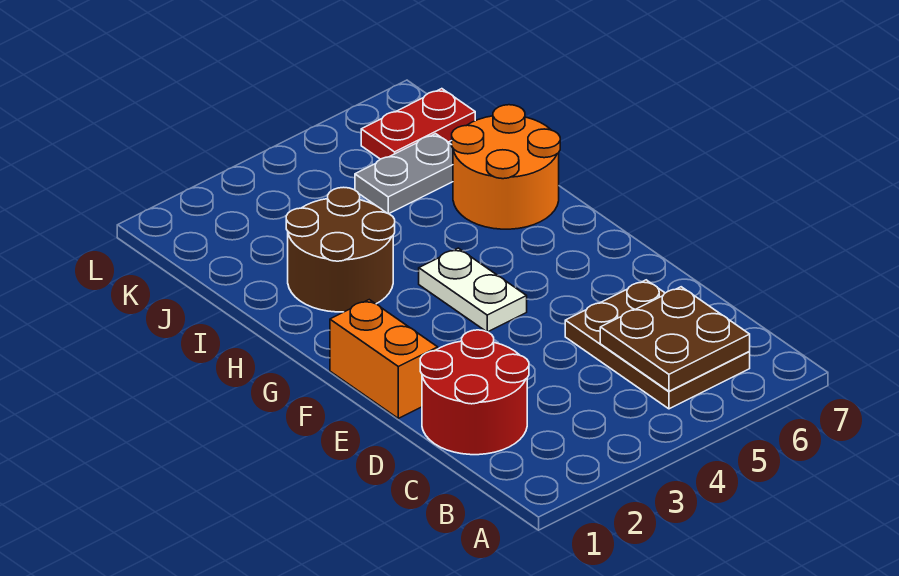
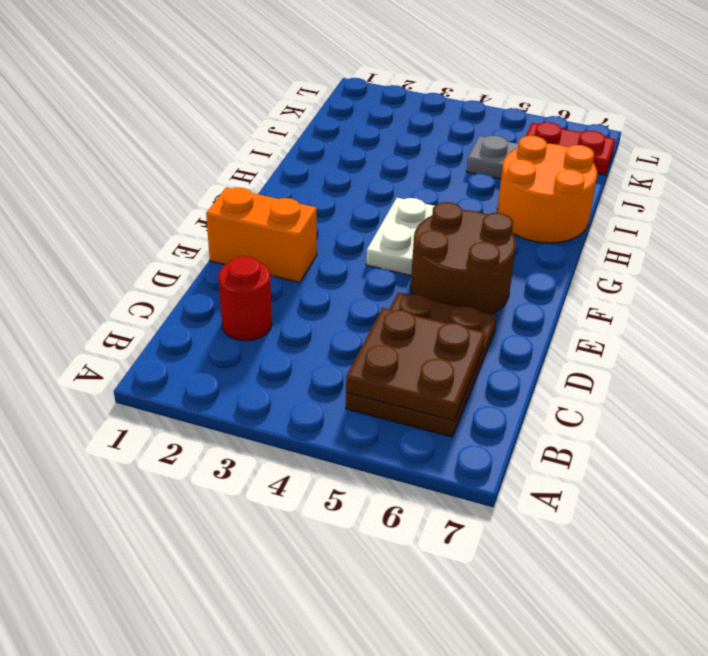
red 2x2 round brick [420,330,529,455] -> red 1x1 round brick [218,256,272,341]
orange 1x2 brick [330,300,438,418] -> orange 1x2 brick turned to [206,187,317,282]
brown 2x2 round brick [286,187,395,312] -> brown 2x2 round brick moved to [411,202,516,314]

